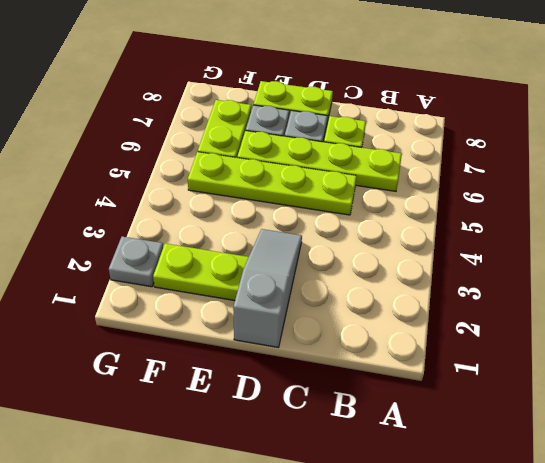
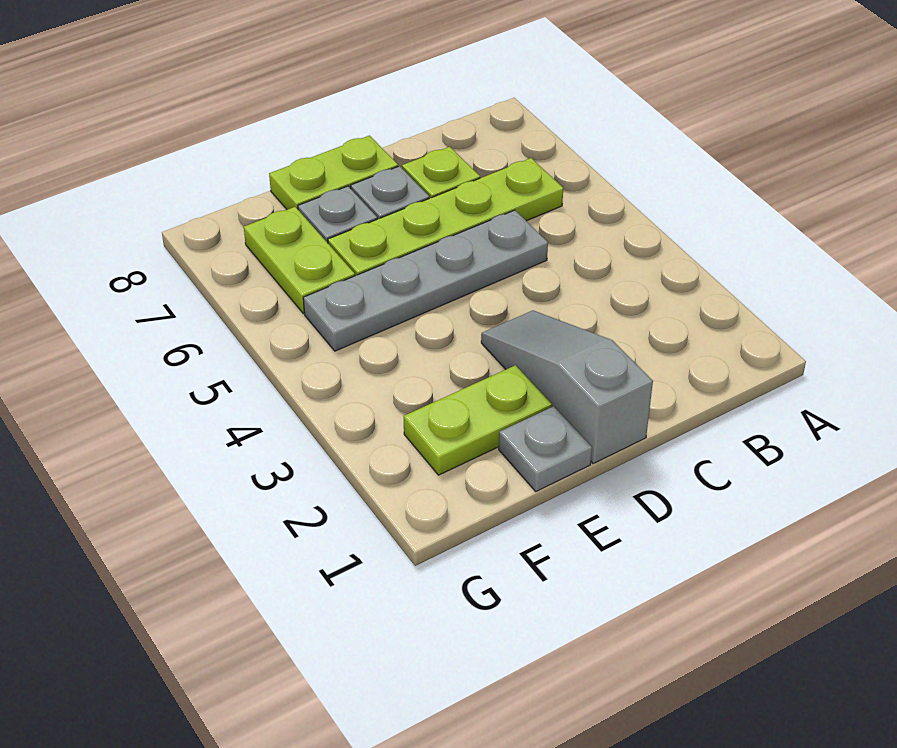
lime 1x4 plate [188,152,357,215] -> grey 1x4 plate [303,210,548,351]
grey 1x1 plate [109,237,163,287] -> grey 1x1 plate moved to [499,406,592,491]

